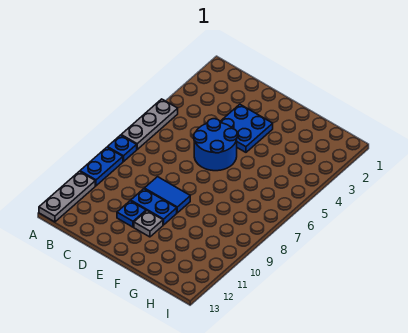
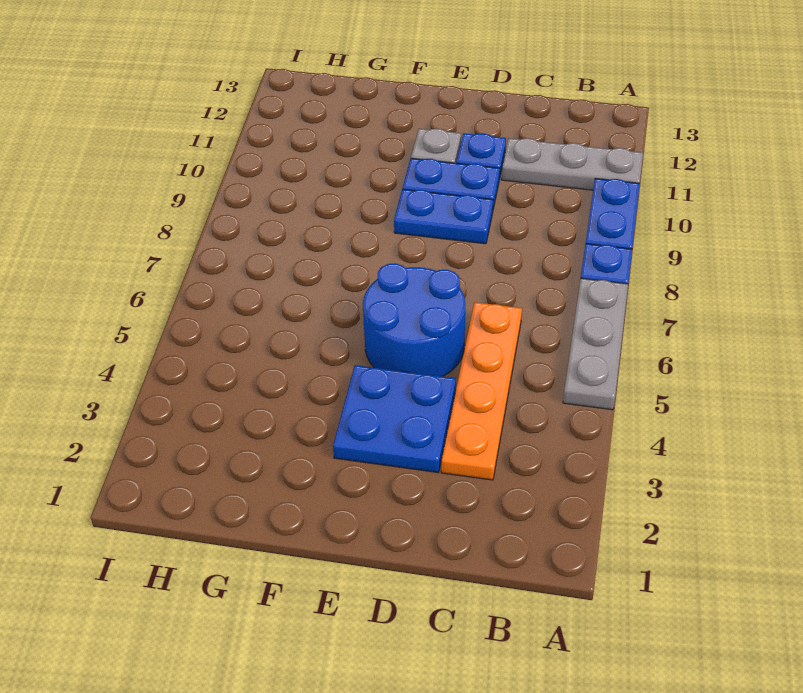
grey 1x3 plate [39,171,95,222] -> grey 1x3 plate turned to [502,138,643,190]
none -> orange 1x4 plate [441,302,522,480]
blue 1x2 tile [144,177,190,213] -> blue 1x2 plate [394,189,493,244]

